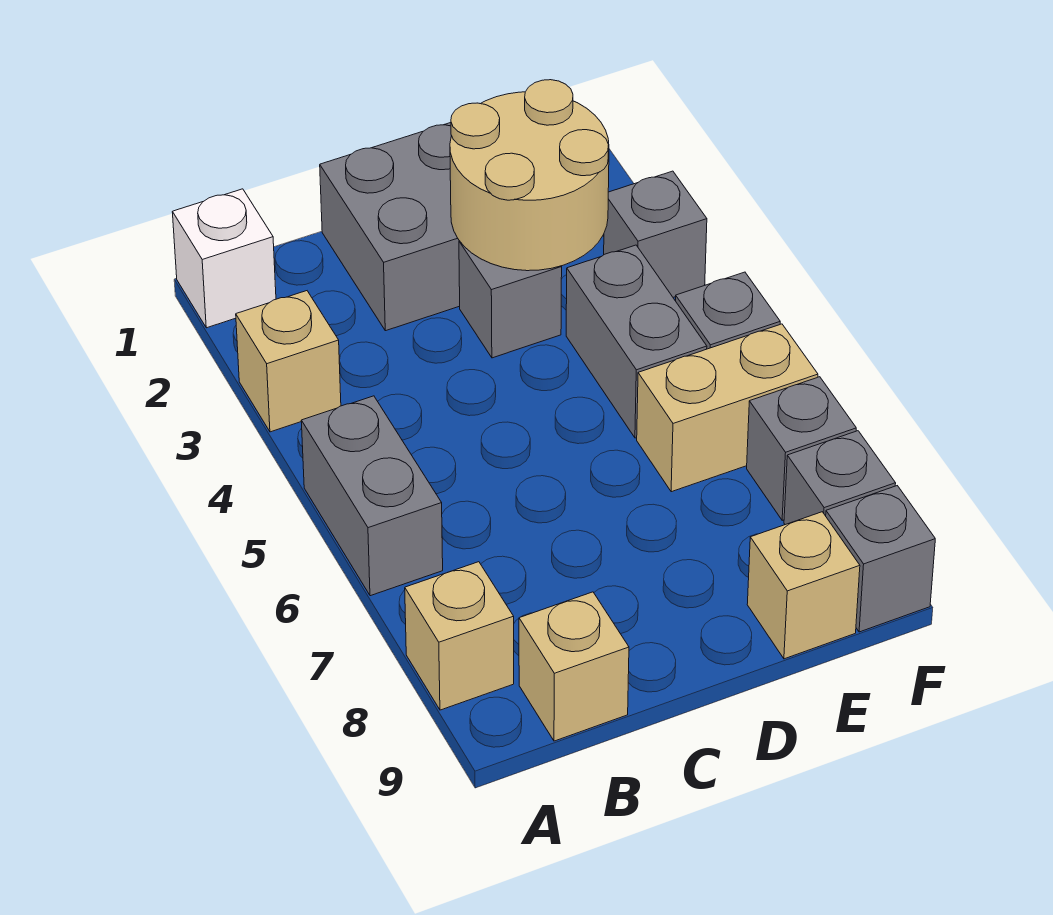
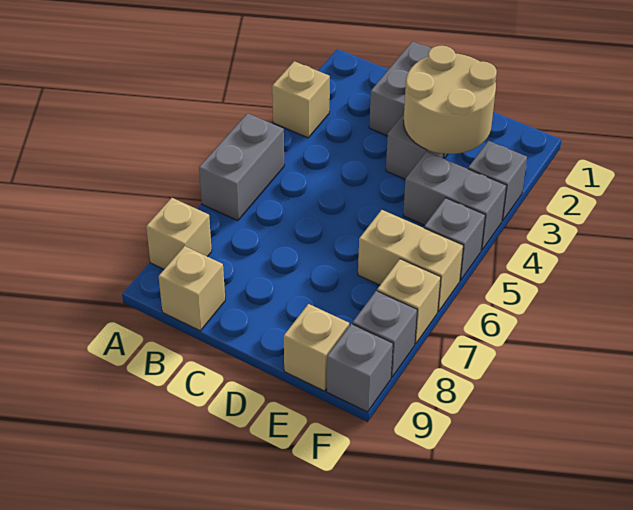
white 1x1 brick [172,189,276,328] -> none
grey 1x2 brick [566,245,707,438] -> grey 1x2 brick turned to [403,152,507,250]
grey 1x1 brick [747,377,856,520] -> tan 1x1 brick [377,259,441,344]

